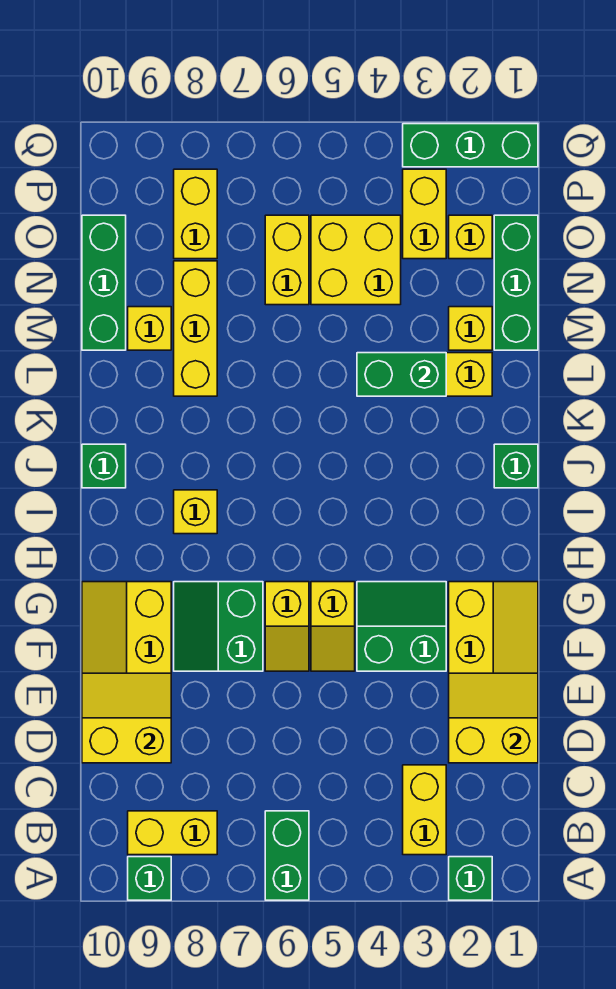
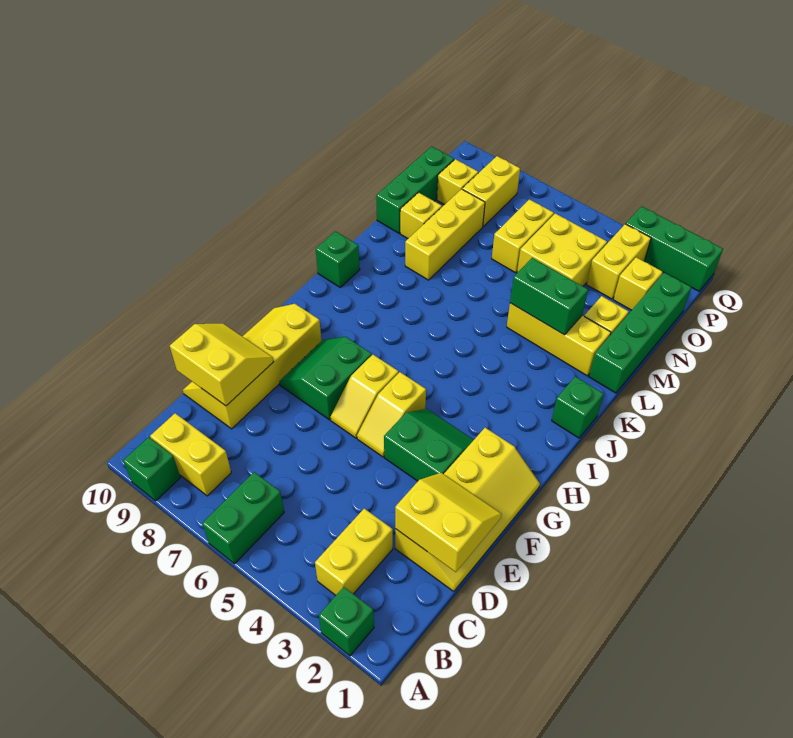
yellow 1x1 brick [174,490,217,534] -> yellow 1x1 brick moved to [437,159,478,205]
green 1x3 brick [494,215,538,350] -> green 1x4 brick [589,273,692,393]

